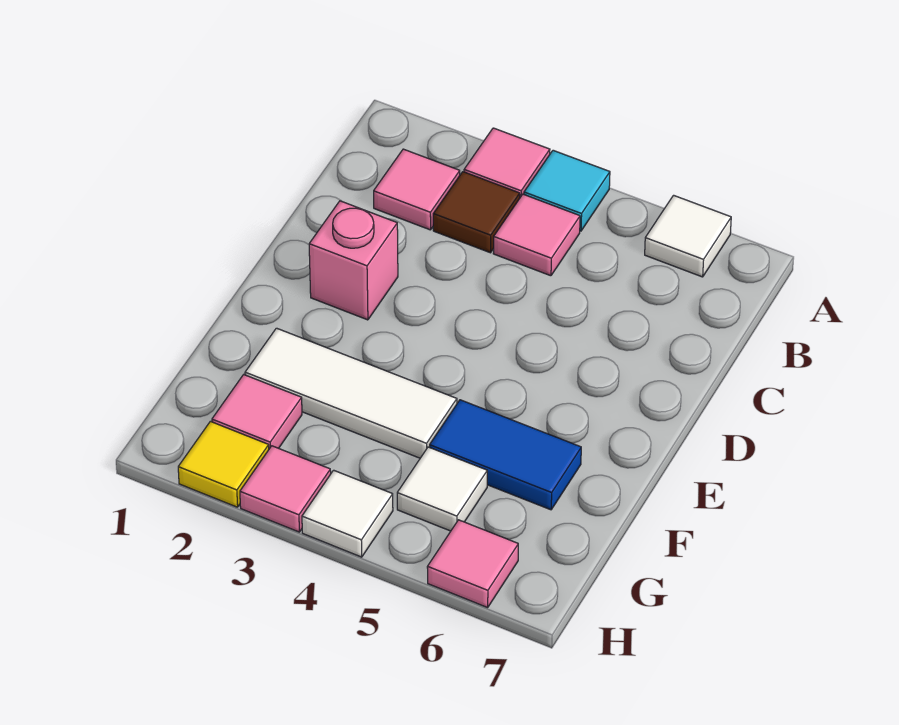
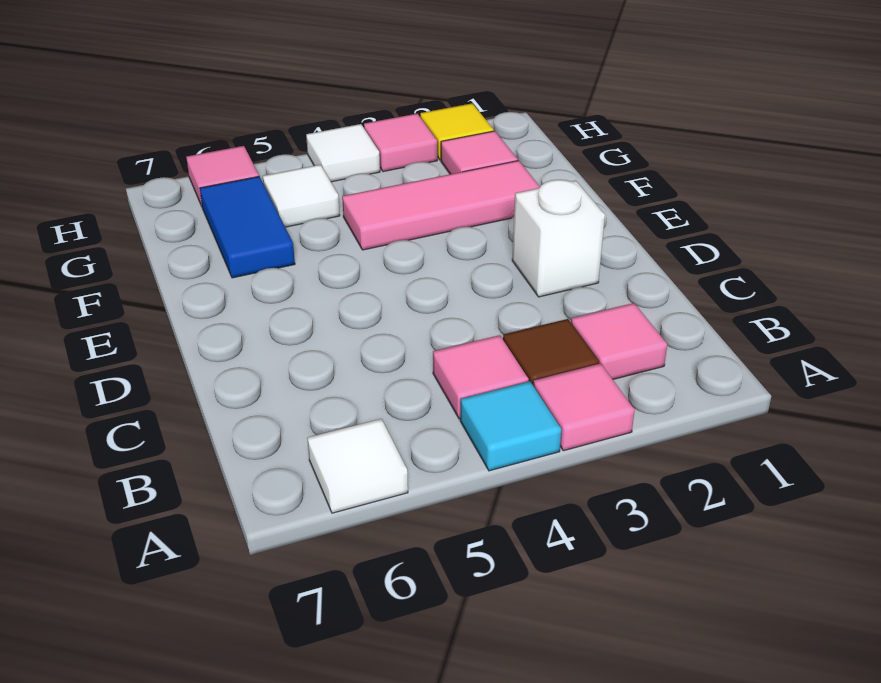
pink 1x1 brick [309,201,398,320] -> white 1x1 brick [512,180,605,297]
white 1x3 tile [245,328,457,458] -> pink 1x3 tile [342,161,540,250]
blue 1x2 tile [430,400,581,510] -> blue 1x2 tile turned to [200,177,295,278]

